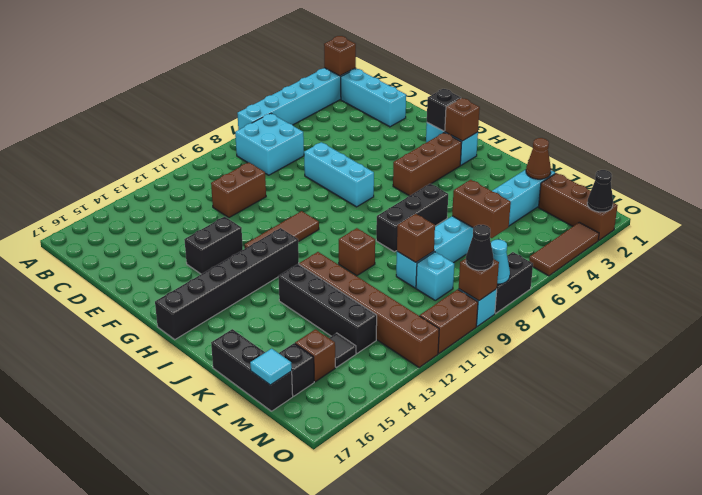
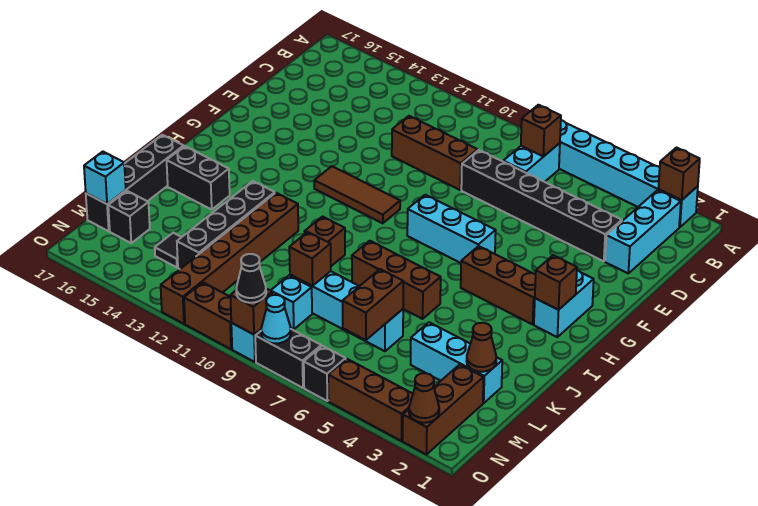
cyan 2x2 brick [235,113,304,175] -> cyan 1x2 brick [503,143,560,182]
brown 1x2 brick [211,162,266,218] -> brown 1x3 brick [392,116,478,190]
cyan 1x3 brick [304,142,374,207] -> cyan 1x3 brick turned to [407,195,496,263]
black 1x2 brick [184,217,243,274] -> black 1x2 brick moved to [167,146,230,209]
black 1x1 brick [427,89,461,131] -> black 1x1 brick moved to [304,346,346,401]
black 1x6 brick [155,228,299,340] -> black 1x6 brick moved to [461,150,622,261]
black 1x3 brick [376,184,448,252] -> brown 1x3 brick [352,241,441,319]
black 1x3 brick [211,329,293,411] -> black 1x4 brick [86,135,184,231]
brown 1x1 brick [295,329,335,382] -> brown 1x1 brick moved to [521,105,561,157]
cyan 1x1 tile [250,349,292,385] -> cyan 1x1 brick [84,152,126,204]
black 1x1 cone [587,170,613,212] -> brown 1x1 cone [409,373,439,423]
brown 1x3 tile [529,222,599,276] -> brown 1x3 brick [328,359,413,441]

